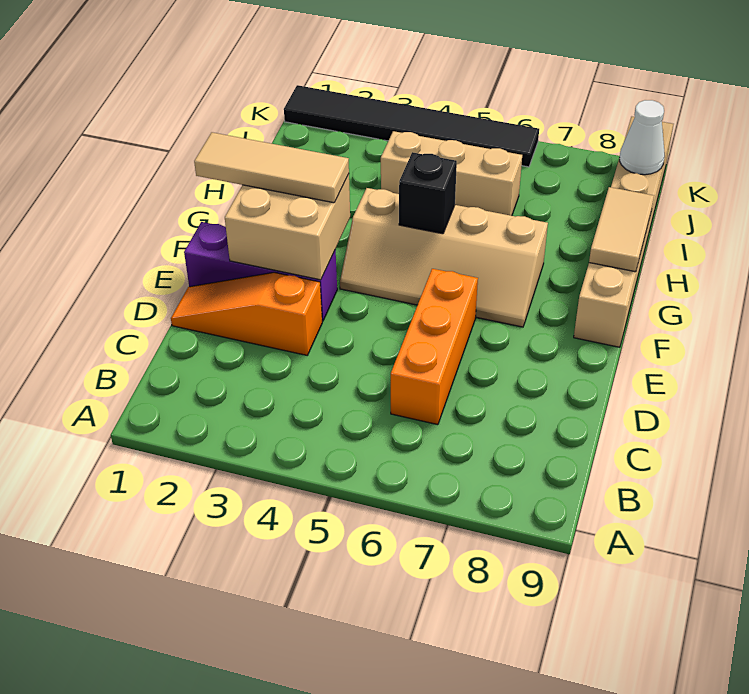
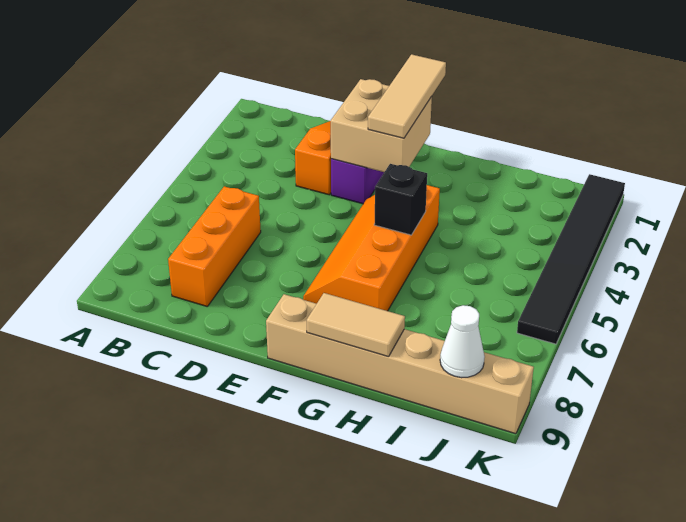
orange 1x3 brick [391,269,478,425] -> orange 1x3 brick turned to [168,186,261,306]
tan 2x4 slope [340,188,548,327] -> orange 2x4 slope [303,185,440,311]
tan 1x3 brick [381,131,522,216] -> none

